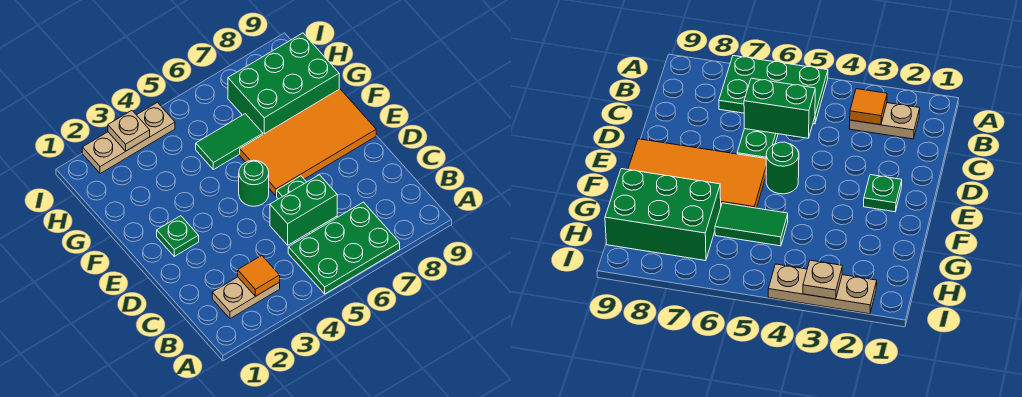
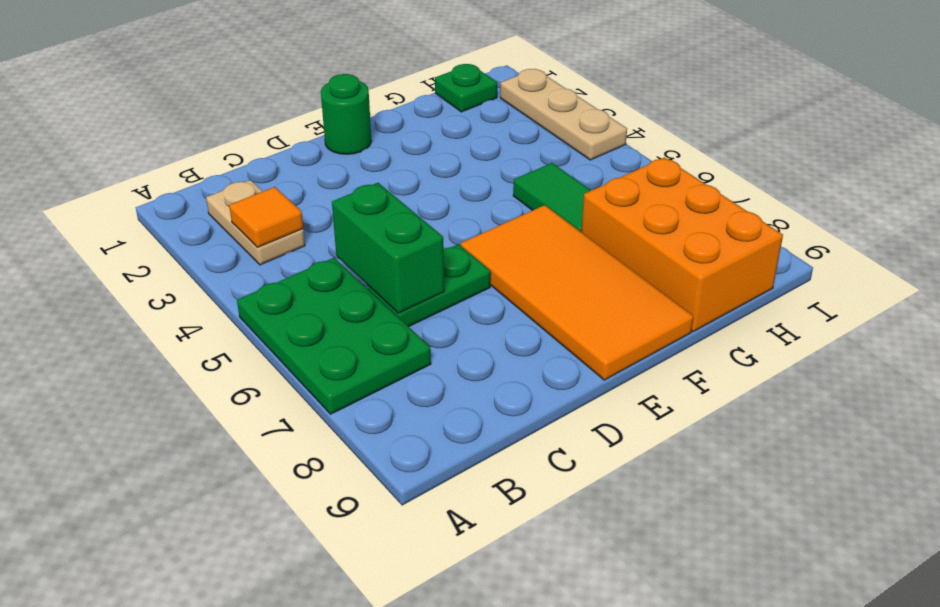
green 1x1 plate [157,216,199,256] -> green 1x1 plate moved to [435,64,497,112]
green 1x1 round brick [239,160,269,206] -> green 1x1 round brick moved to [321,74,371,154]
green 2x3 brick [228,33,339,134] -> orange 2x3 brick [581,157,783,332]
tan 1x1 plate [108,111,150,151] -> none

